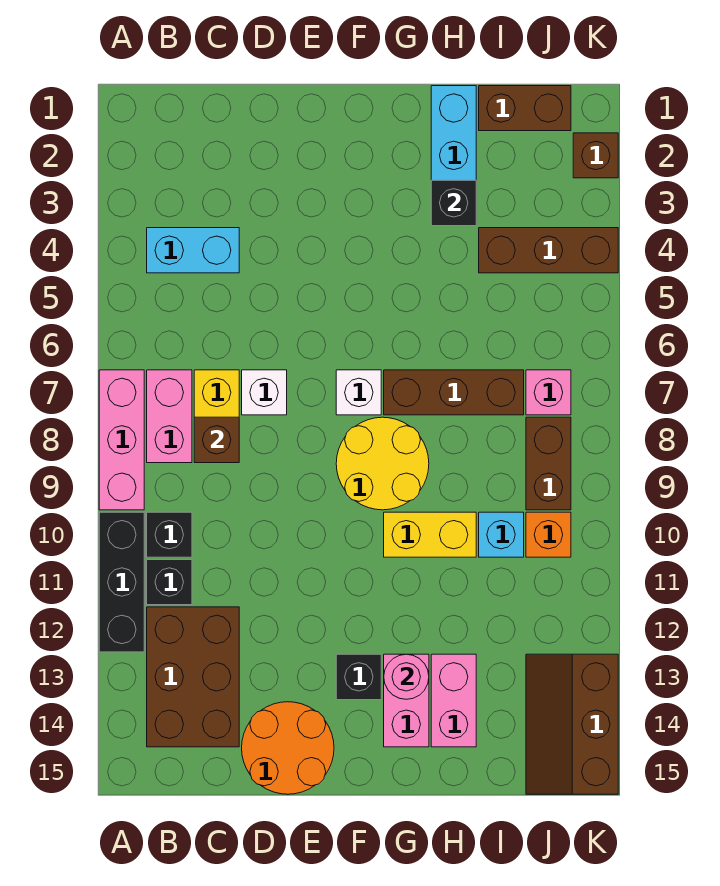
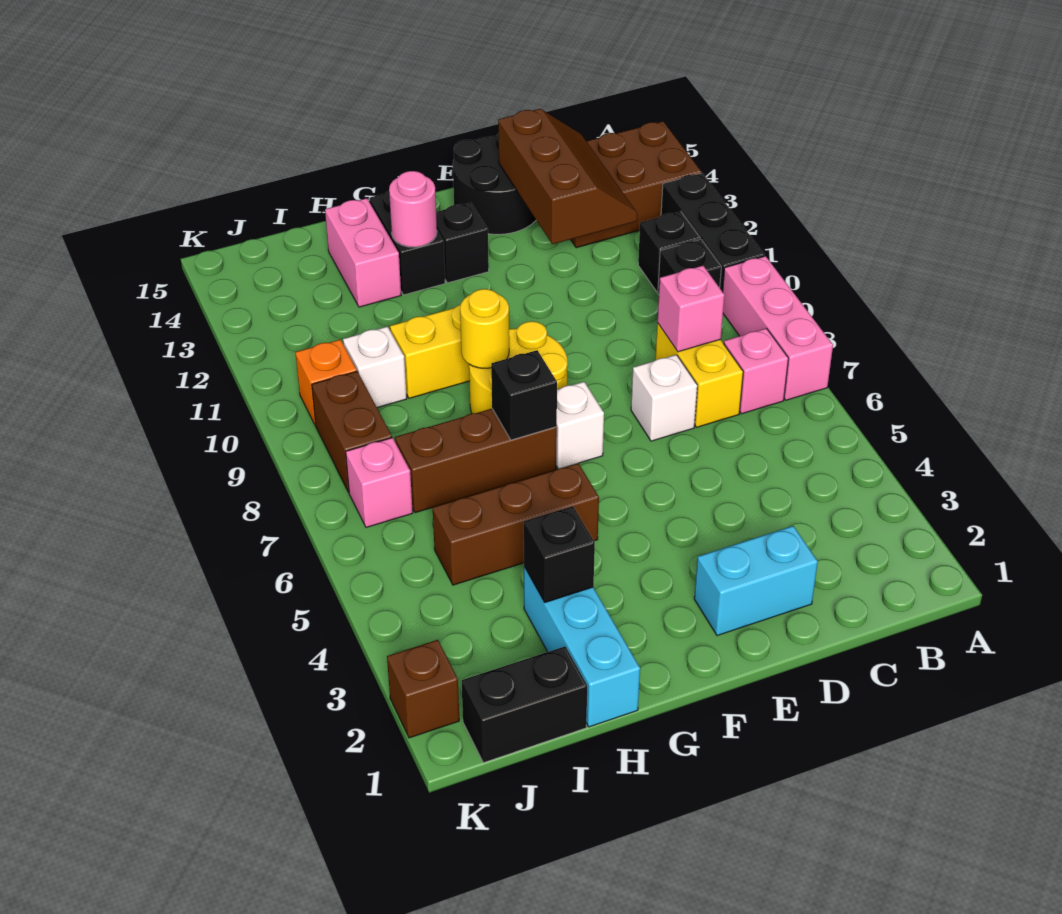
cyan 1x2 brick [147,228,239,273] -> cyan 1x2 brick moved to [694,526,818,636]
pink 1x2 brick [147,370,192,463] -> pink 1x1 brick [724,328,788,414]
brown 2x3 brick [147,607,239,747] -> brown 2x3 brick turned to [571,121,702,248]
brown 1x1 brick [194,417,239,463] -> pink 1x1 brick [657,266,725,352]
orange 2x2 round brick [242,702,334,794] -> black 2x2 round brick [453,133,536,234]
none -> black 1x1 brick [491,350,557,440]
none -> yellow 1x1 round brick [460,289,509,368]
pink 1x2 brick [384,654,429,747] -> black 1x2 brick [369,191,445,295]
brown 1x2 brick [479,86,571,131] -> black 1x2 brick [462,647,587,763]
brown 1x3 brick [479,228,618,273] -> brown 1x3 brick moved to [433,463,599,585]
cyan 1x1 brick [479,512,524,557] -> white 1x1 brick [343,326,407,408]
brown 2x3 slope [526,654,618,794] -> brown 2x3 slope moved to [498,109,637,244]

